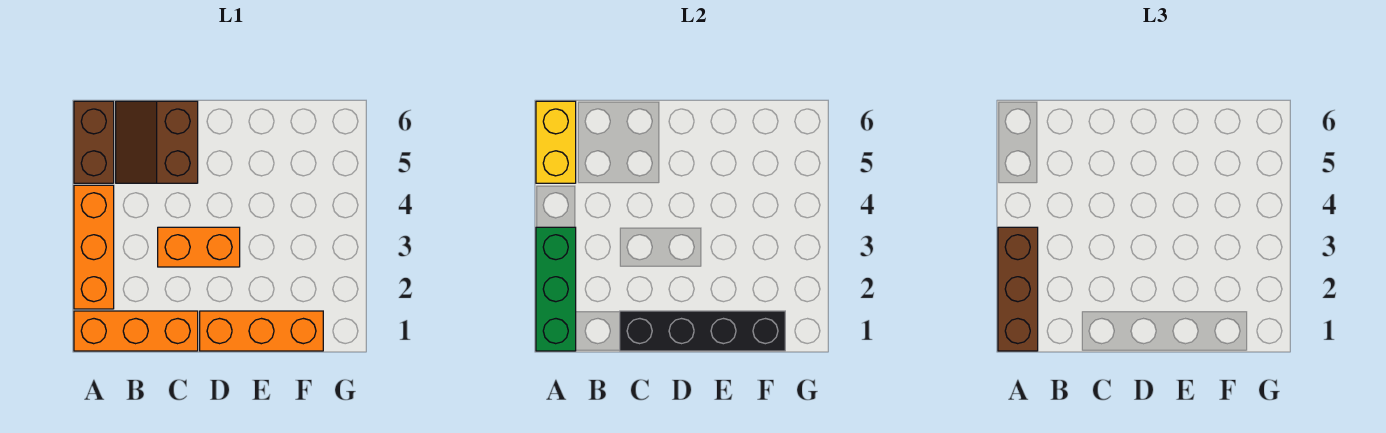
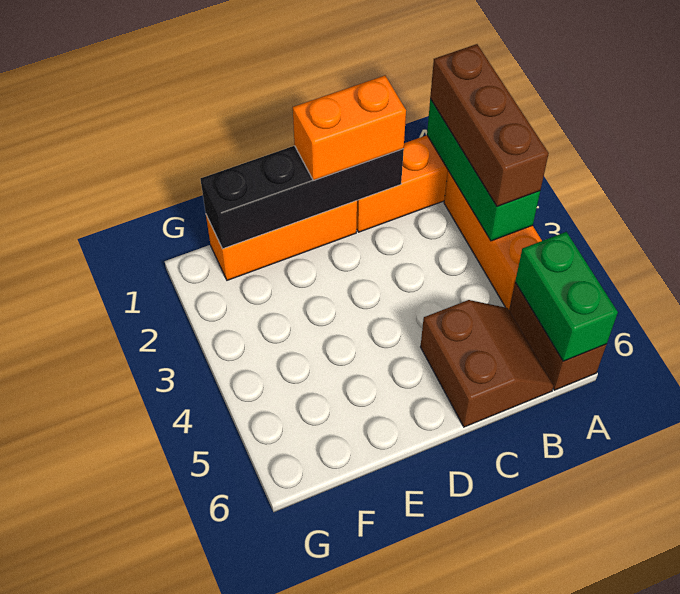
yellow 1x2 brick [536,101,576,183] -> green 1x2 brick [515,232,618,361]
orange 1x2 brick [158,227,240,267] -> orange 1x2 brick moved to [293,76,406,180]

